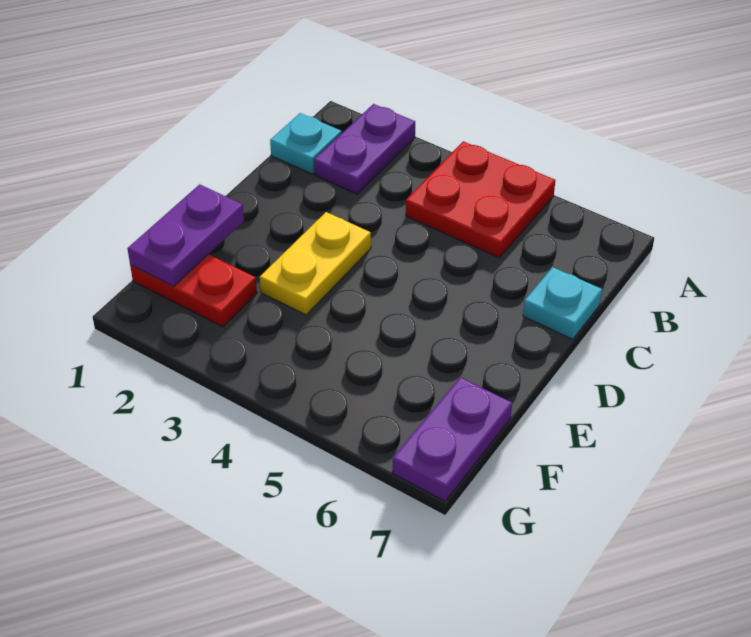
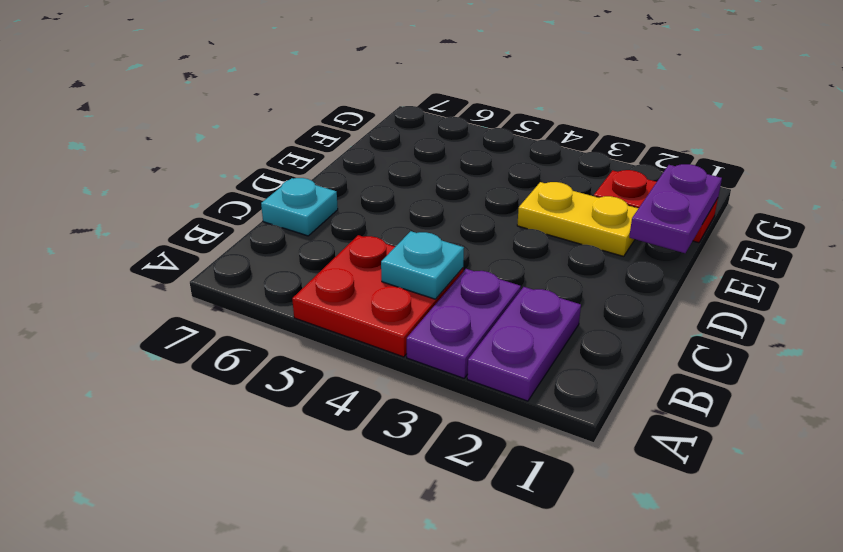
cyan 1x1 plate [270,113,342,174] -> cyan 1x1 plate moved to [381,231,464,299]
yellow 1x2 plate [260,212,371,315] -> yellow 1x2 plate turned to [517,182,638,256]
purple 1x2 plate [392,377,512,501] -> purple 1x2 plate moved to [407,269,521,378]

